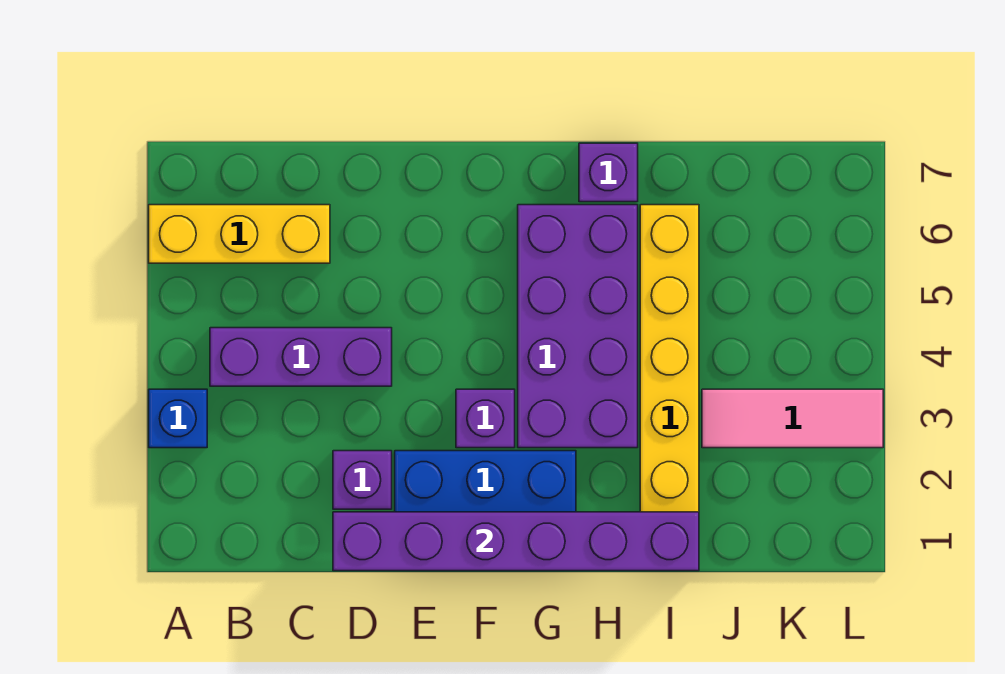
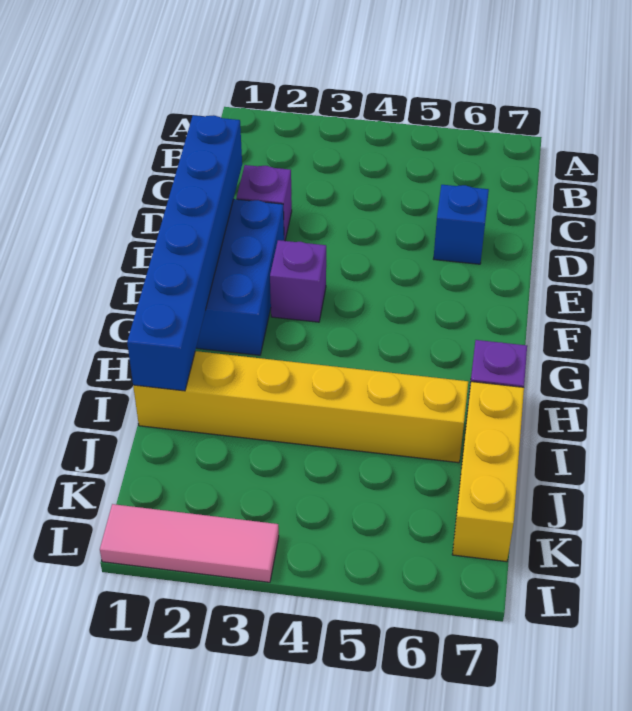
blue 1x1 brick [149,389,207,448] -> blue 1x1 brick moved to [434,185,489,264]
yellow 1x3 brick [149,205,330,263] -> yellow 1x3 brick moved to [452,382,524,562]
purple 1x3 brick [210,328,392,386] -> none
purple 1x6 brick [333,512,699,571] -> blue 1x6 brick [127,115,242,391]
purple 2x4 brick [518,205,638,448] -> none
pink 1x3 tile [702,389,883,448] -> pink 1x3 tile turned to [100,504,279,582]

